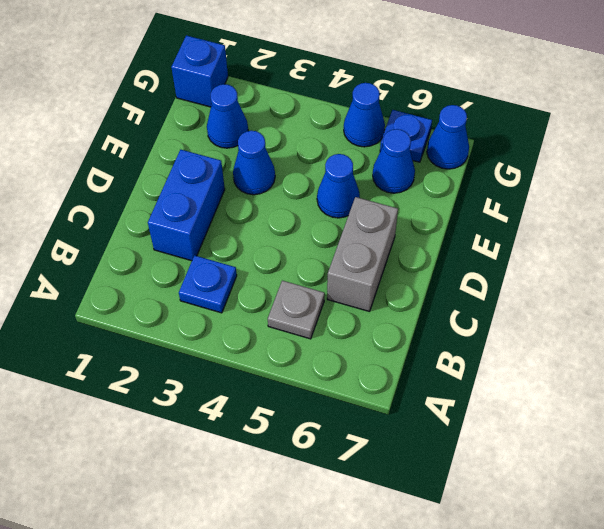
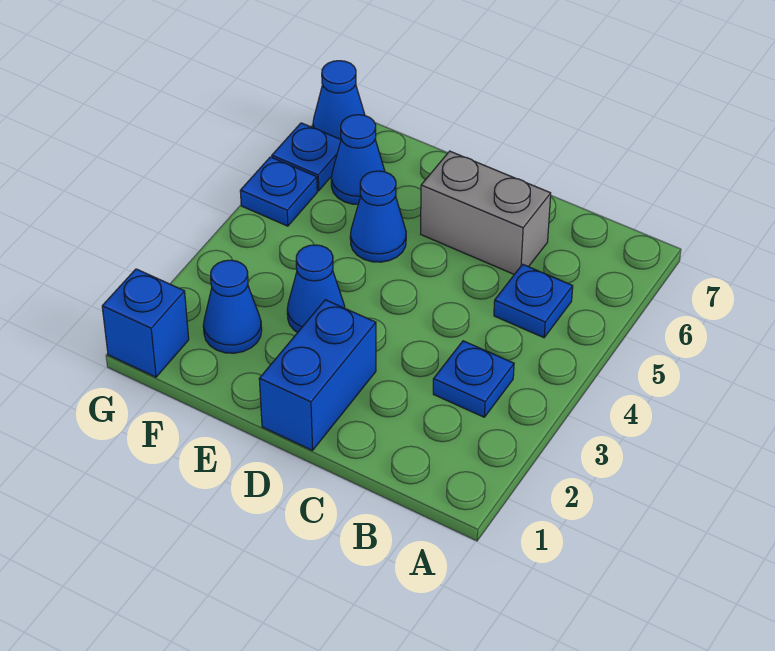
grey 1x1 plate [268,281,325,339] -> blue 1x1 plate [494,264,573,338]
blue 1x2 brick [148,150,225,261] -> blue 1x2 brick turned to [259,300,376,450]
blue 1x1 cone [344,83,385,147] -> blue 1x1 plate [240,157,317,226]

